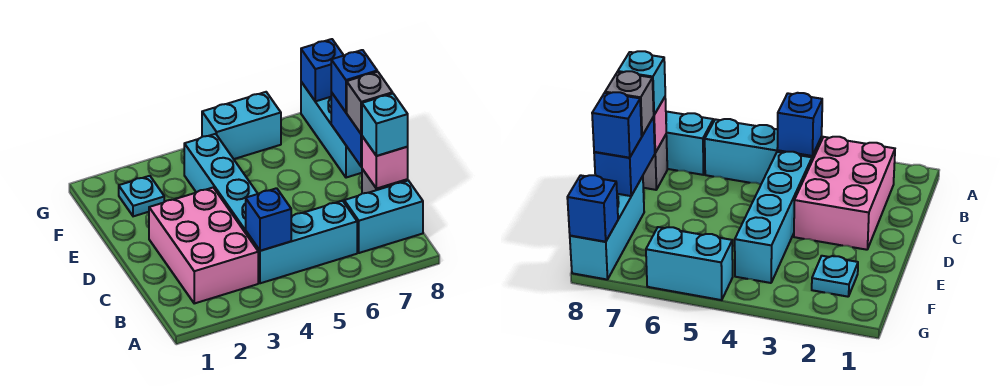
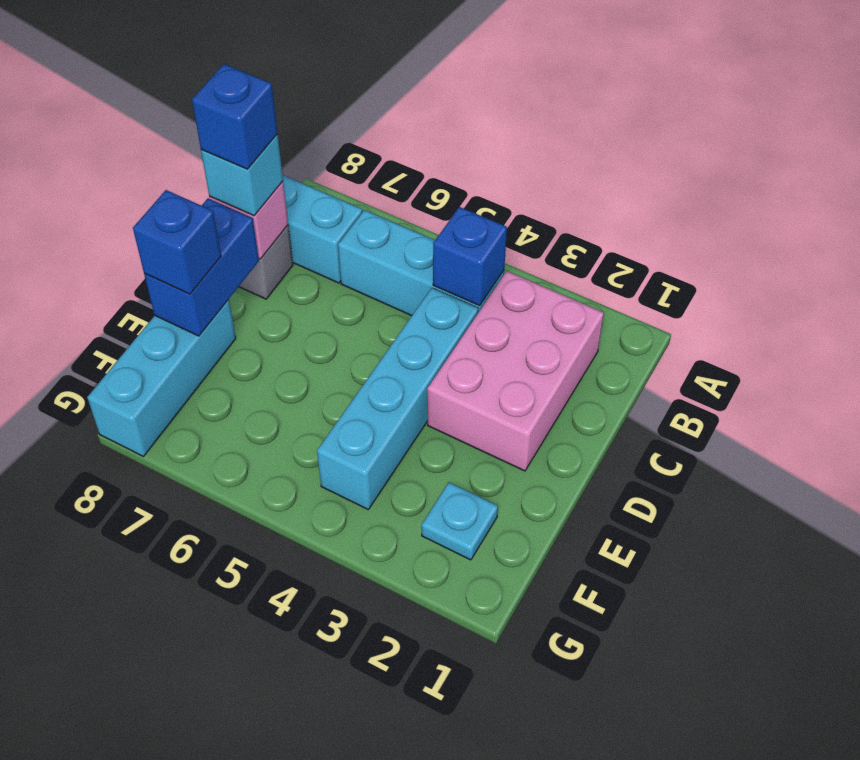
grey 1x1 brick [347,72,392,134] -> none
cyan 1x2 brick [202,92,281,159] -> none
blue 1x1 brick [301,39,344,101] -> blue 1x1 brick moved to [192,64,278,169]

